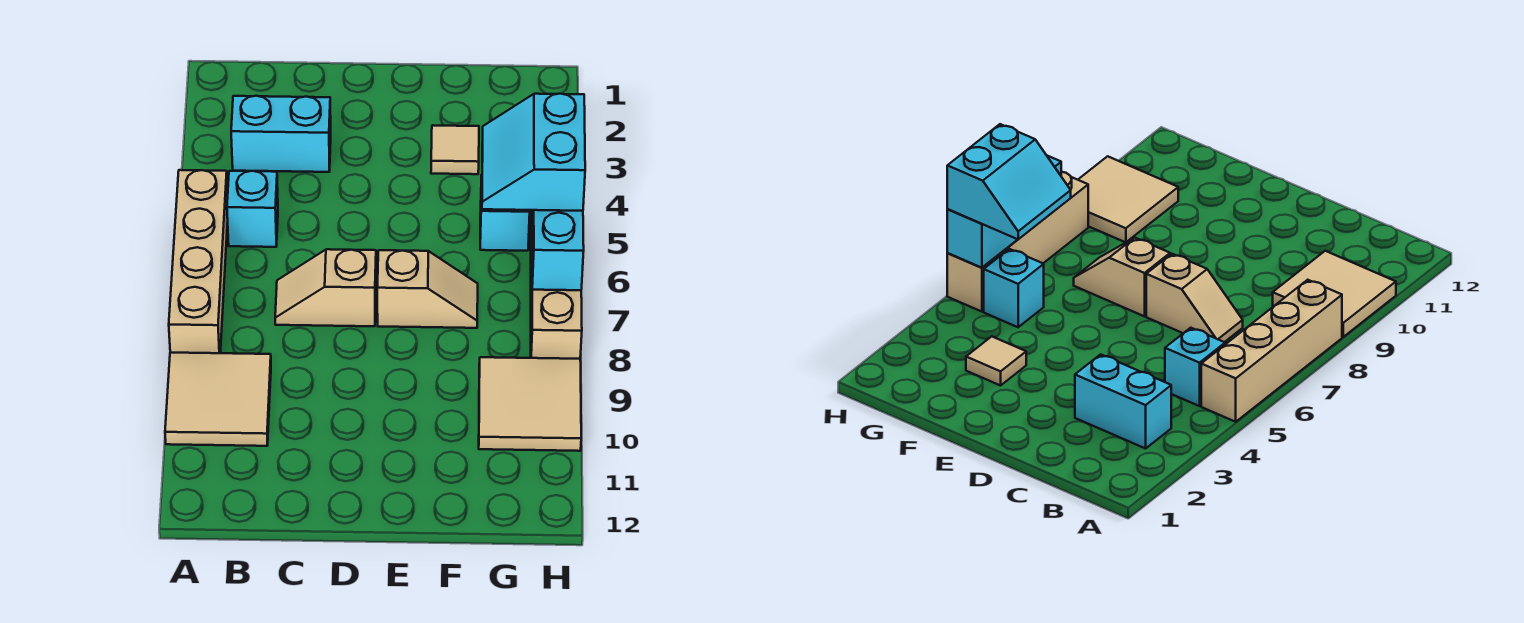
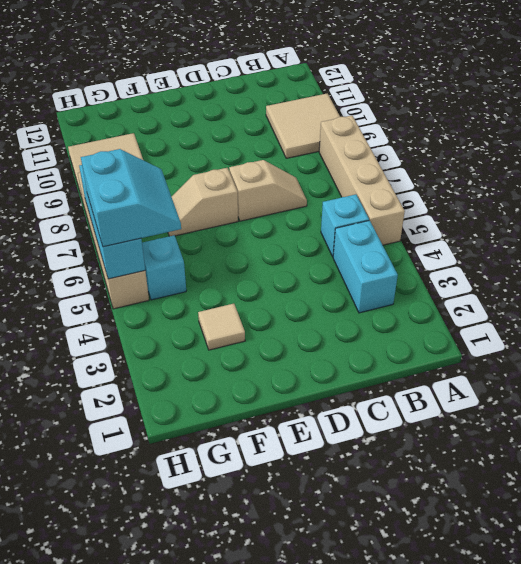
cyan 1x2 brick [231,96,331,172] -> cyan 1x2 brick turned to [333,220,398,313]

